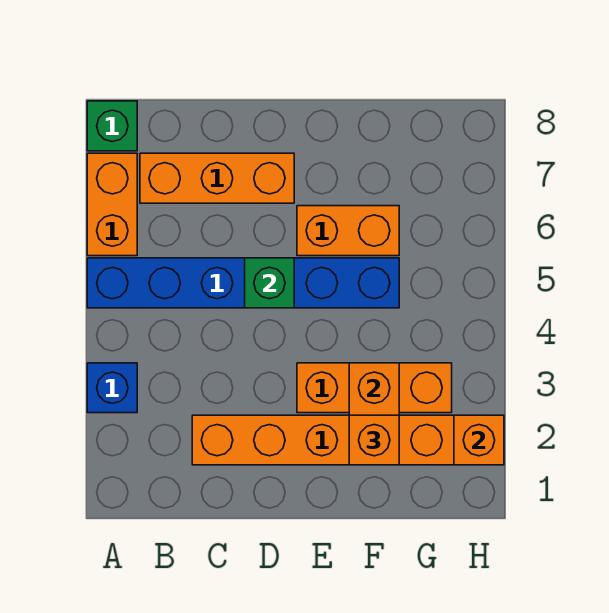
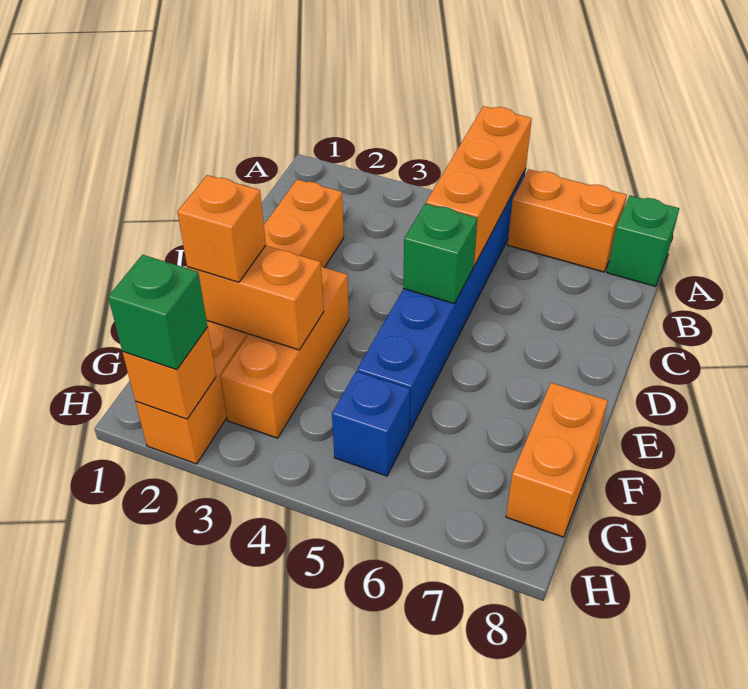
blue 1x1 brick [87,363,137,413] -> blue 1x1 brick moved to [332,371,410,476]
orange 1x3 brick [140,153,294,203] -> orange 1x3 brick moved to [426,106,532,265]
orange 1x2 brick [297,206,399,256] -> orange 1x2 brick moved to [506,383,608,537]
none -> green 1x1 brick [108,255,208,370]

